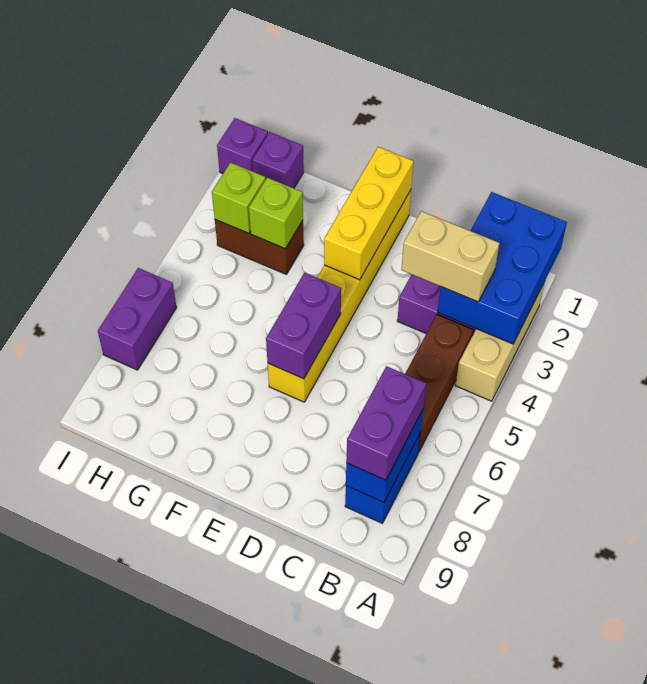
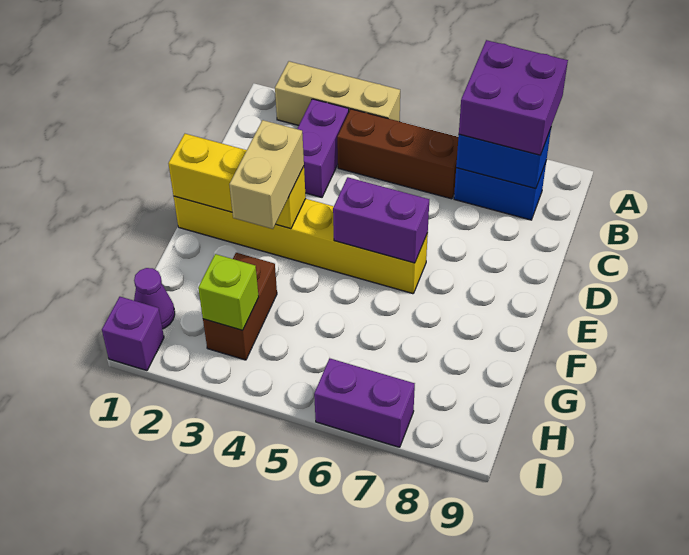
blue 2x3 brick [438,192,567,344] -> none
tan 1x2 brick [401,211,499,302] -> tan 1x2 brick moved to [229,120,304,229]
purple 1x2 brick [346,366,426,480] -> purple 2x2 brick [459,40,568,155]
lime 1x1 brick [249,178,303,249] -> none
purple 1x1 brick [252,132,304,188] -> purple 1x1 cone [134,268,175,329]

